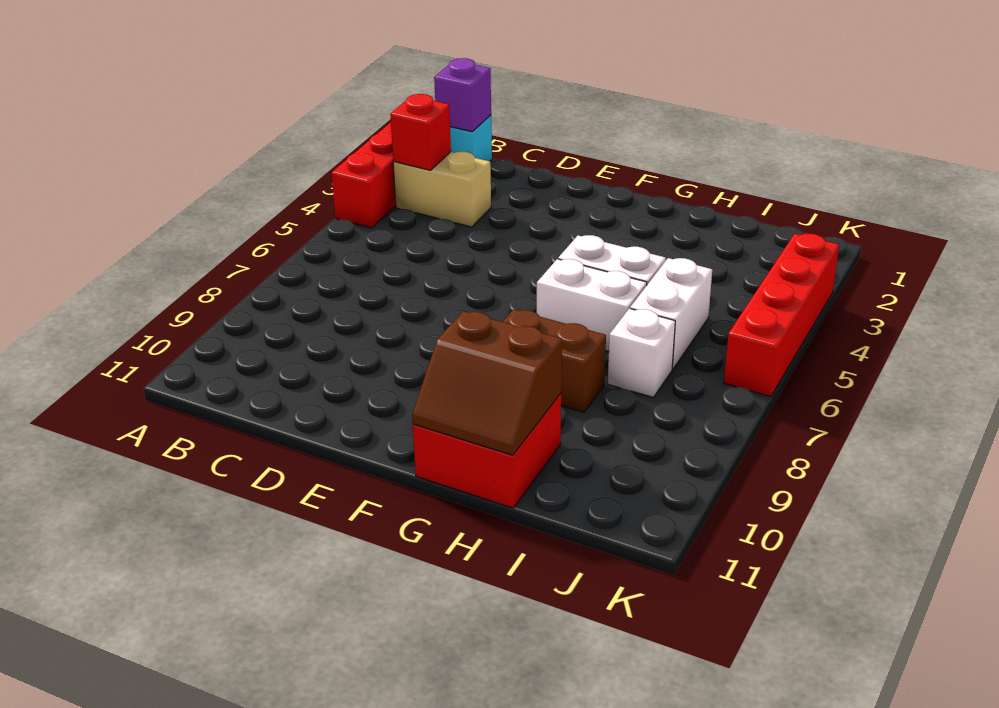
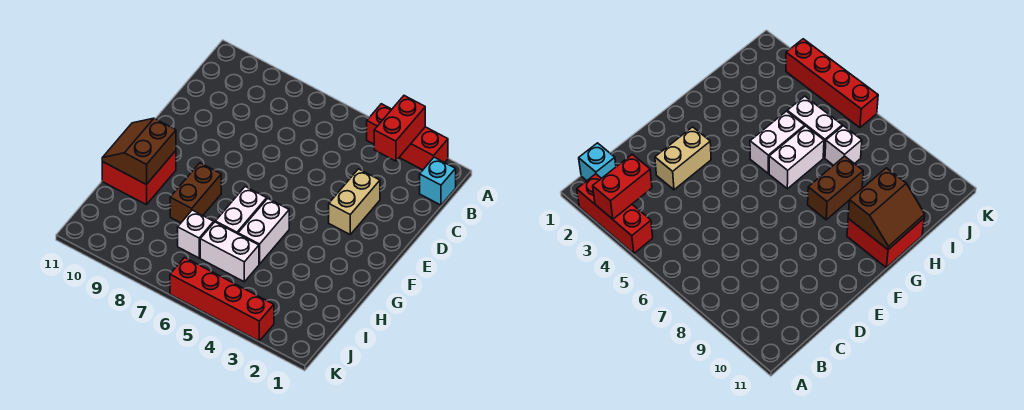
purple 1x1 brick [434,58,491,132] -> none
tan 1x2 brick [393,152,491,227] -> tan 1x2 brick moved to [329,169,380,234]
red 1x1 brick [390,94,451,170] -> red 1x2 brick [374,96,425,161]

